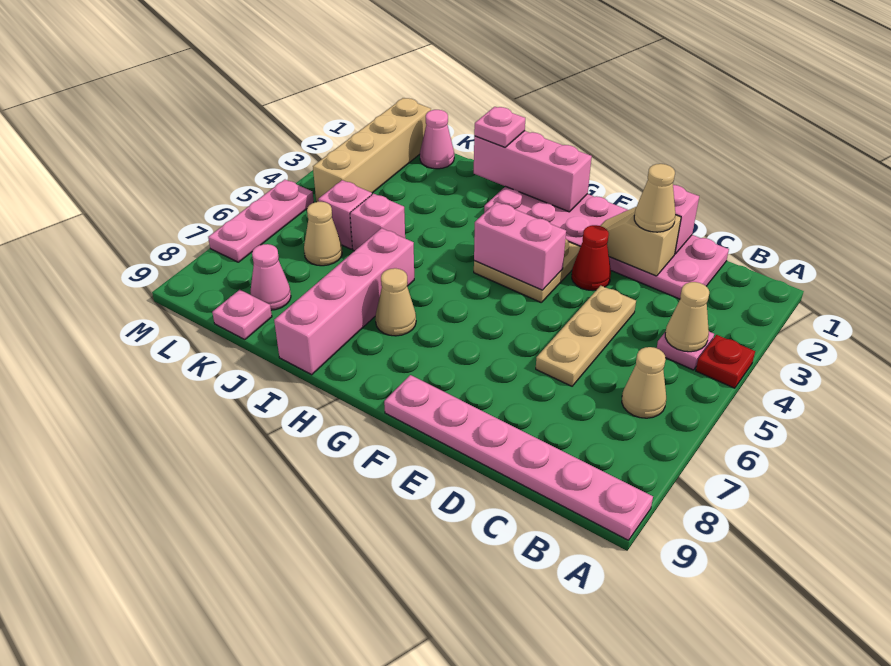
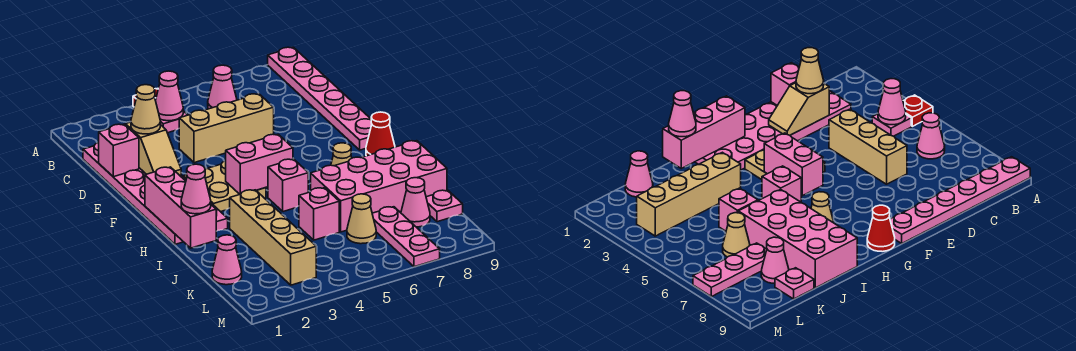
tan 1x1 cone [665,282,709,352] -> pink 1x1 cone [156,71,183,121]
tan 1x1 cone [622,347,666,418] -> pink 1x1 cone [208,65,237,109]
tan 1x3 plate [536,286,636,386] -> tan 1x3 brick [179,94,274,163]
red 1x1 cone [572,225,611,291] -> red 1x1 cone moved to [366,112,395,156]
pink 1x2 brick [474,202,566,290] -> pink 1x2 brick turned to [226,134,293,194]
pink 1x1 plate [474,107,525,147] -> pink 1x1 cone [181,164,211,214]
pink 1x4 brick [274,228,414,375] -> pink 2x4 brick [311,141,447,232]
pink 1x1 brick [318,180,372,249] -> pink 1x1 brick moved to [268,159,308,212]
tan 1x4 brick [313,98,431,202] -> tan 1x4 brick turned to [230,190,316,285]
pink 1x3 plate [208,180,314,262] -> pink 1x3 plate turned to [372,207,440,267]

